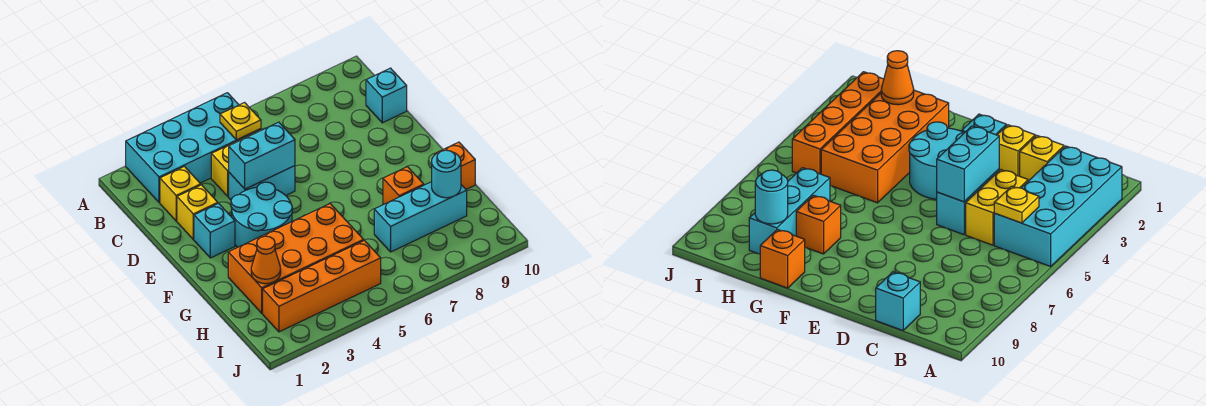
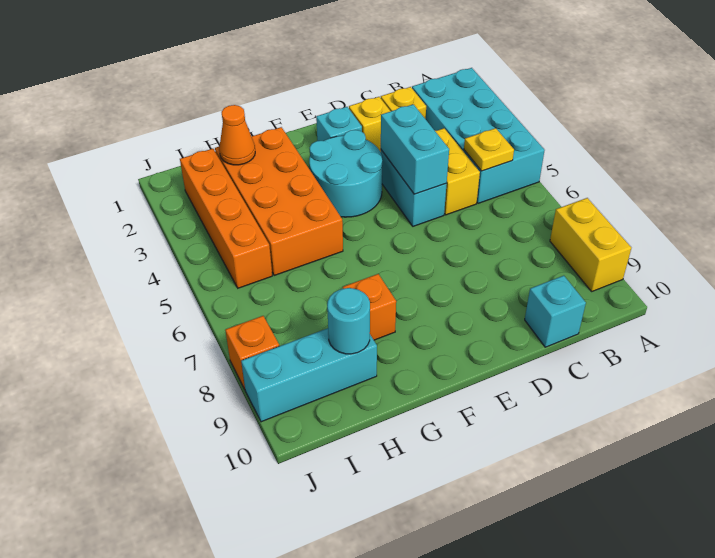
none -> yellow 1x2 brick [550,198,631,291]
orange 1x1 brick [434,142,475,189] -> orange 1x1 brick moved to [225,316,279,389]
cyan 1x3 brick [374,182,467,252] -> cyan 1x3 brick turned to [241,328,377,422]

